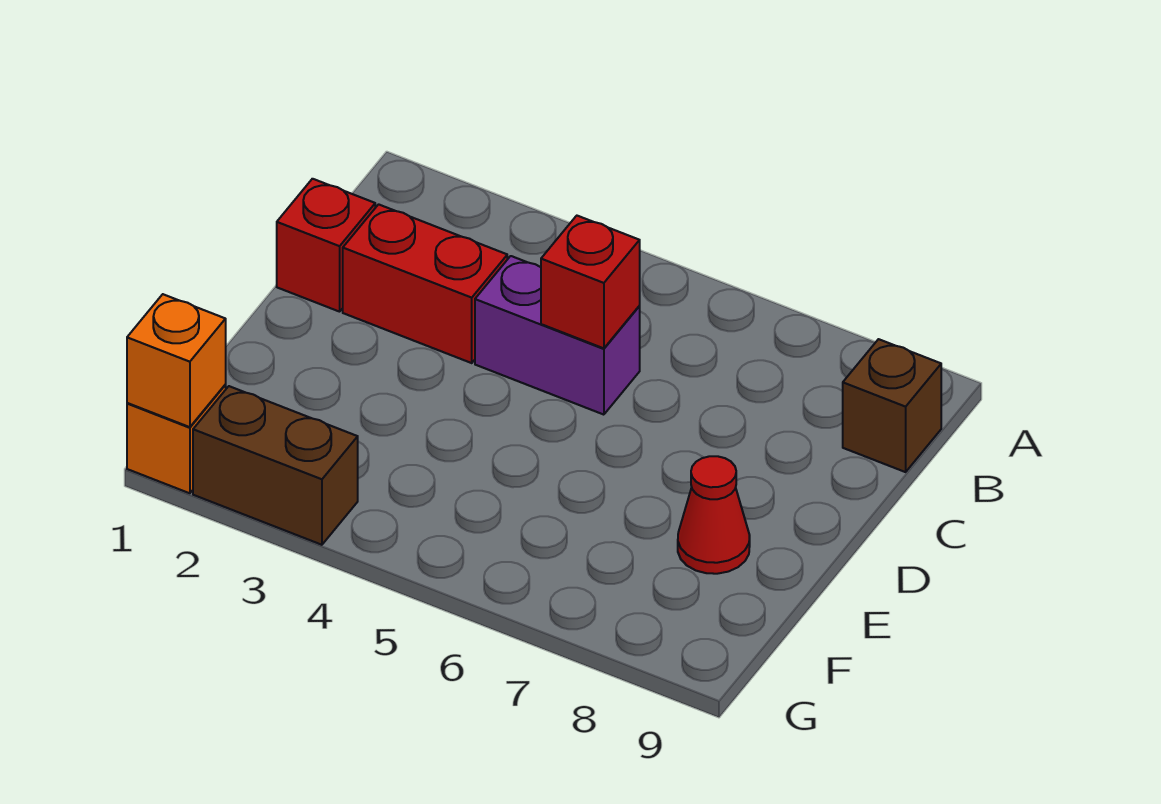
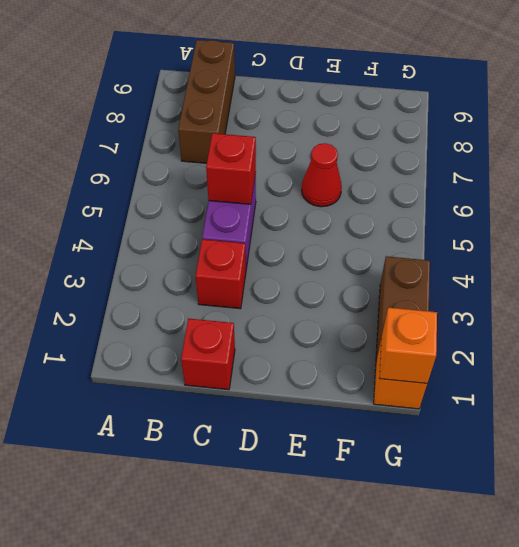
brown 1x1 brick [843,339,941,472] -> brown 1x3 brick [178,40,235,163]
red 1x2 brick [343,204,507,363] -> red 1x1 brick [196,239,246,309]
red 1x1 cone [678,456,750,574] -> red 1x1 cone moved to [302,143,342,207]

